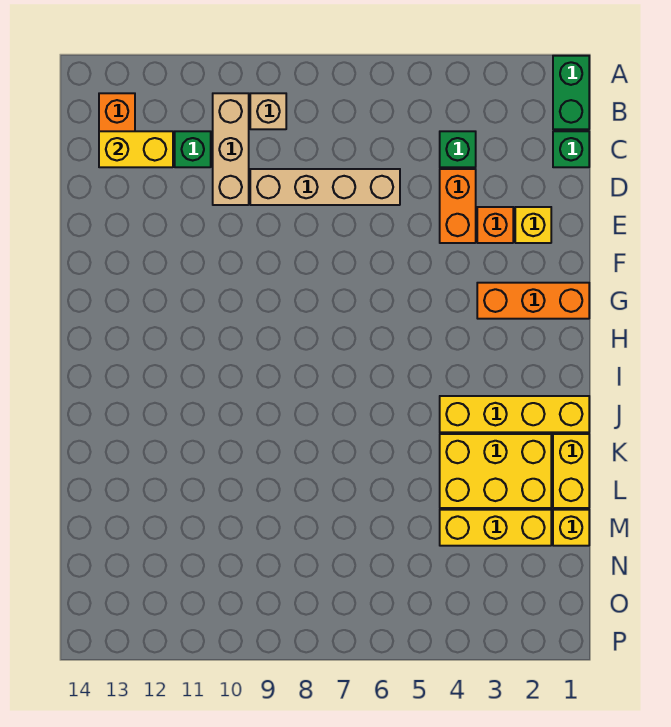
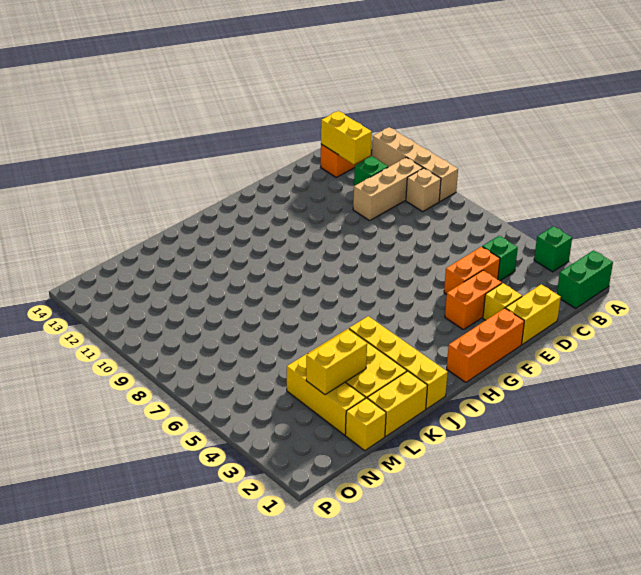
green 1x1 brick [553,131,589,167] -> green 1x1 brick moved to [534,226,572,272]
none -> yellow 1x2 brick [506,284,561,344]
tan 1x4 brick [250,169,400,205] -> tan 1x4 brick moved to [372,127,458,201]
orange 1x1 brick [477,207,513,243] -> orange 1x2 brick [445,270,502,330]
orange 1x3 brick [477,283,589,319] -> orange 1x3 brick turned to [447,308,524,382]
none -> yellow 1x2 brick [306,330,367,395]

